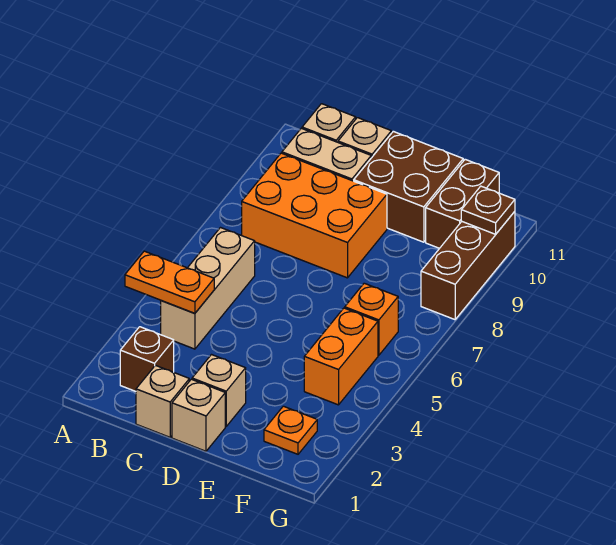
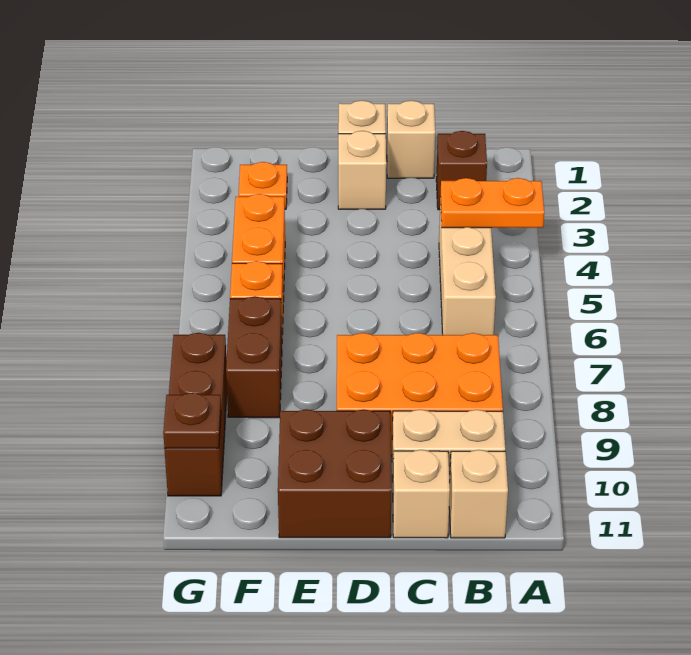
brown 1x2 brick [426,159,499,248] -> brown 1x2 brick moved to [226,296,282,418]

